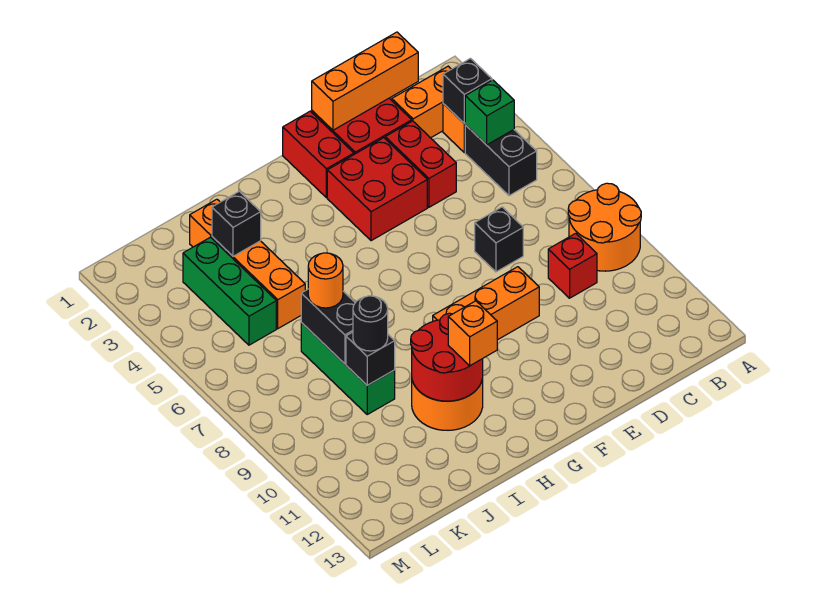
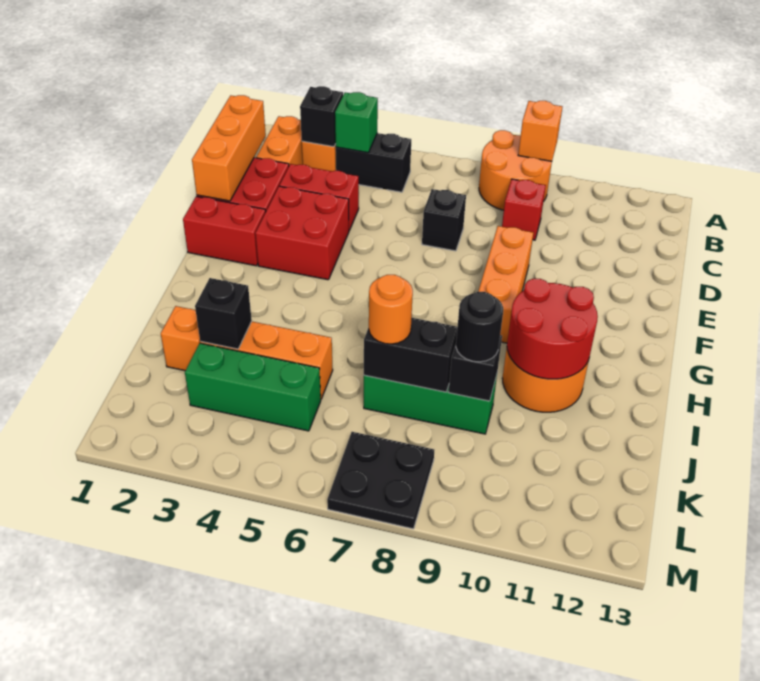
orange 1x1 brick [448,301,497,366] -> orange 1x1 brick moved to [518,101,562,161]
none -> black 2x2 plate [327,432,434,529]

